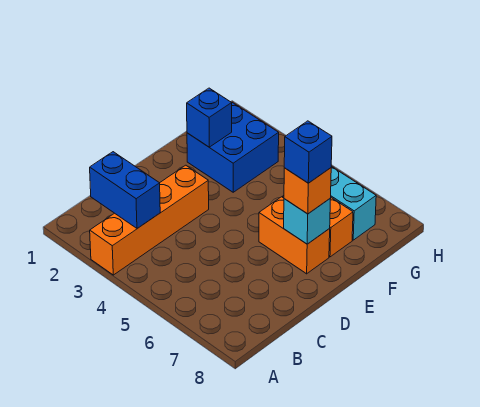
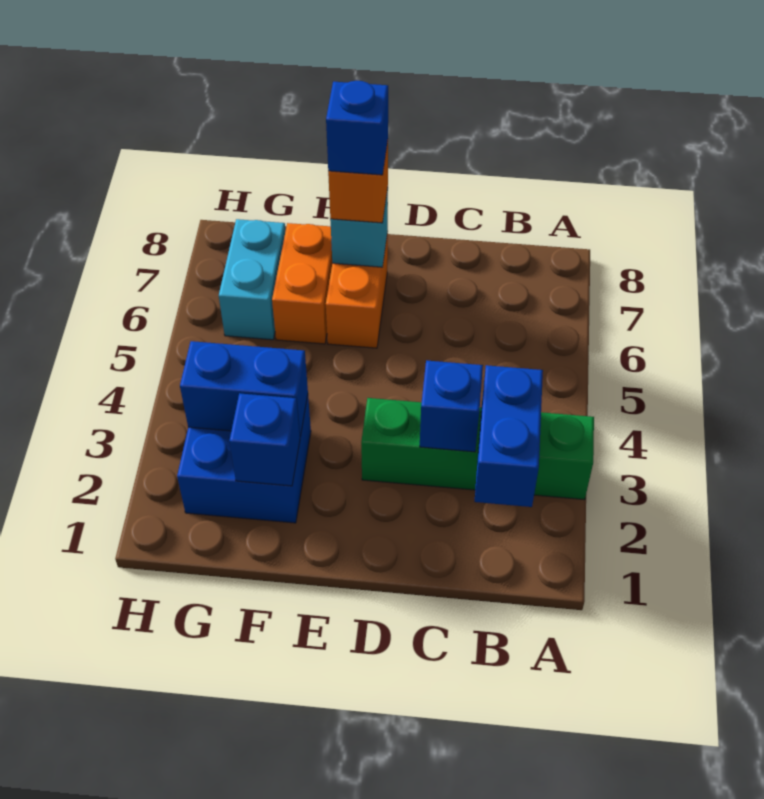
orange 1x4 brick [90,165,209,275] -> green 1x4 brick [361,398,594,500]
none -> blue 1x1 brick [420,360,483,452]
none -> blue 1x2 brick [180,341,308,436]

